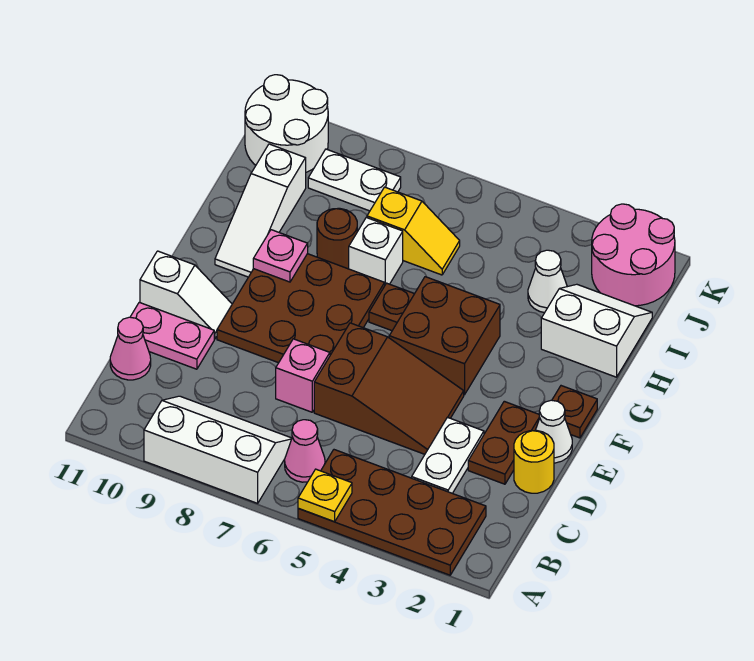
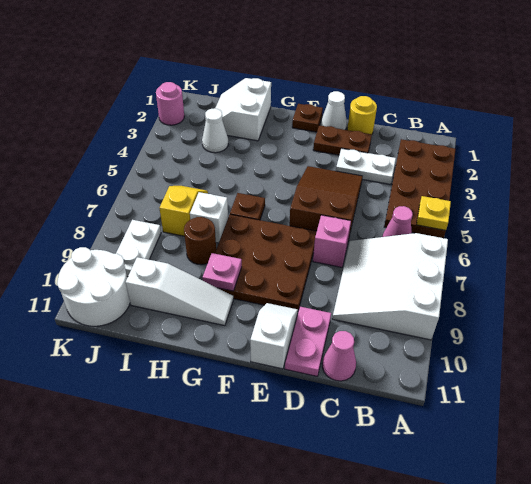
white 2x3 slope [144,396,292,503] -> white 3x3 slope [332,233,448,340]
brown 2x2 brick [389,277,500,395] -> none
pink 2x2 round brick [592,204,675,306] -> pink 1x1 round brick [156,82,184,125]

